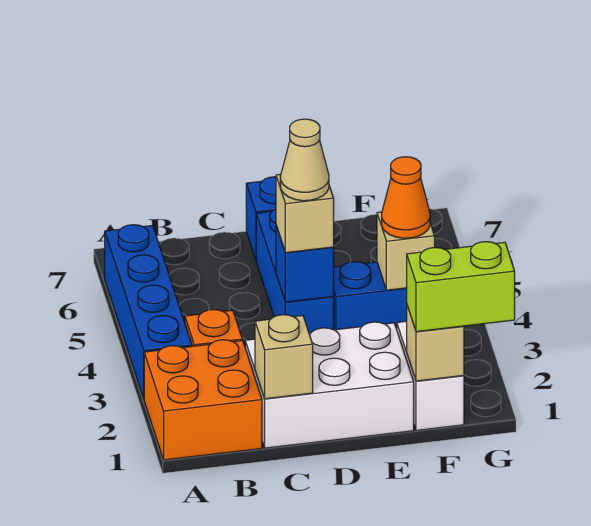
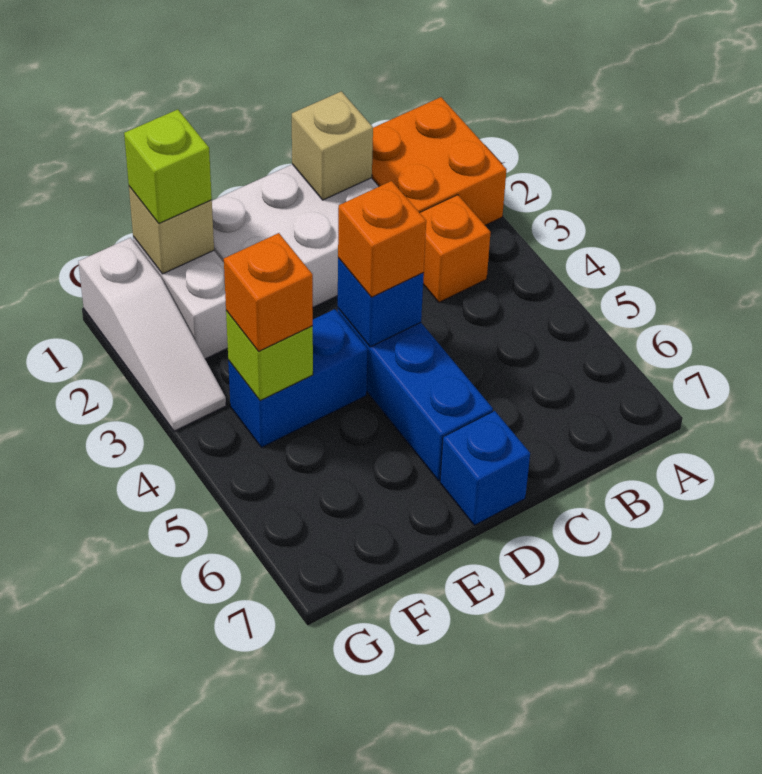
blue 1x4 brick [105,225,192,398] -> none
tan 1x1 brick [276,174,334,253] -> orange 1x1 brick [338,181,426,297]
tan 1x1 cone [280,119,329,201] -> none
lime 1x2 brick [407,242,515,332] -> lime 1x1 brick [124,109,212,223]
tan 1x1 brick [377,212,435,290] -> lime 1x1 brick [226,311,313,401]
orange 1x1 cone [382,157,430,238] -> orange 1x1 brick [224,233,313,352]
none -> white 1x3 slope [78,238,226,431]

